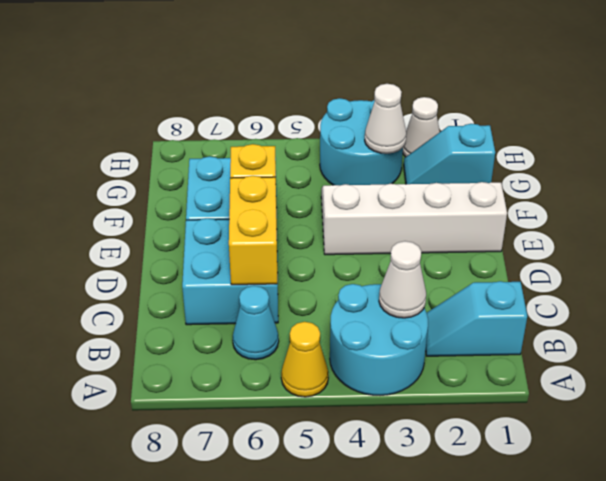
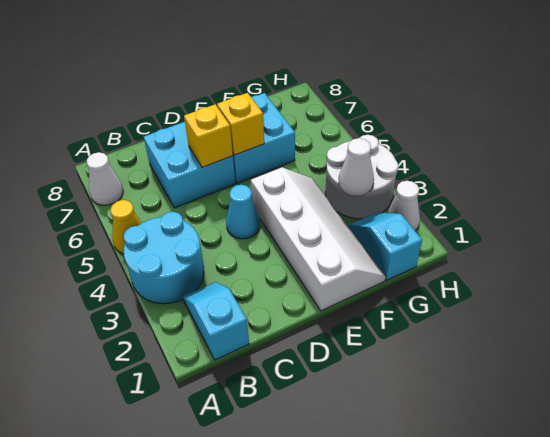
white 1x1 cone [379,241,426,318] -> white 1x1 cone moved to [87,152,123,205]
cyan 1x1 cone [233,286,279,360] -> cyan 1x1 cone moved to [226,185,260,239]
yellow 1x2 brick [229,176,277,285] -> yellow 1x1 brick [184,104,233,167]
cyan 2x2 round brick [320,98,403,185] -> white 2x2 round brick [325,135,398,219]

